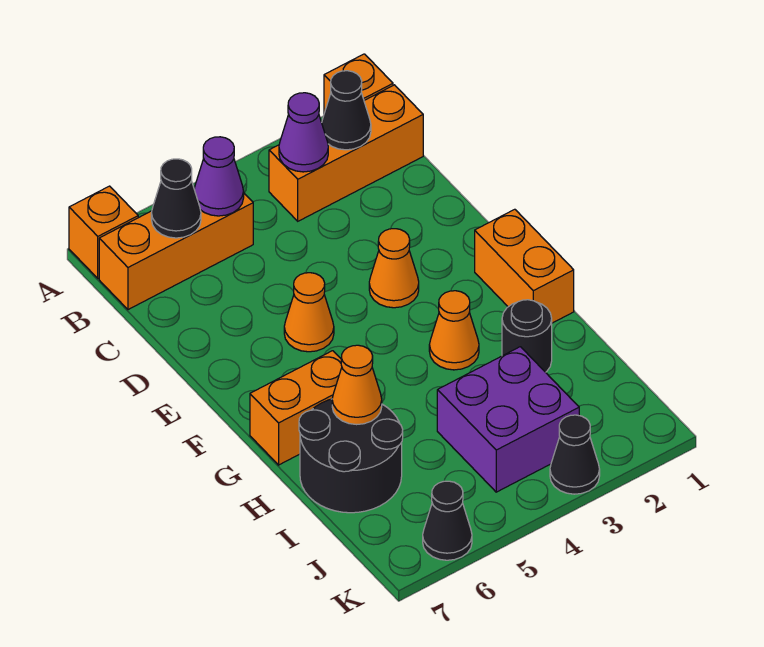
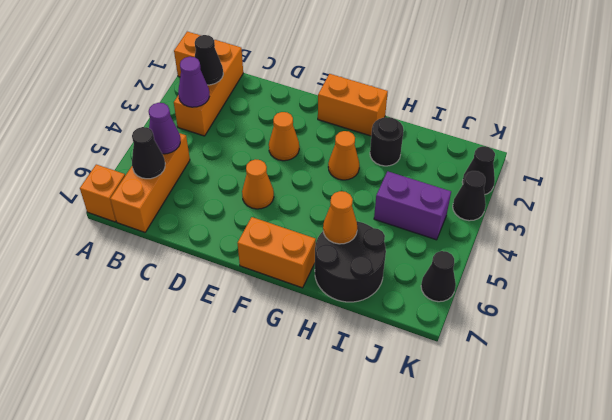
orange 1x2 brick [250,351,342,465] -> orange 1x2 brick turned to [238,217,316,288]
purple 2x2 brick [437,347,579,492] -> purple 1x2 brick [374,171,451,240]
none -> black 1x1 cone [462,146,495,194]

